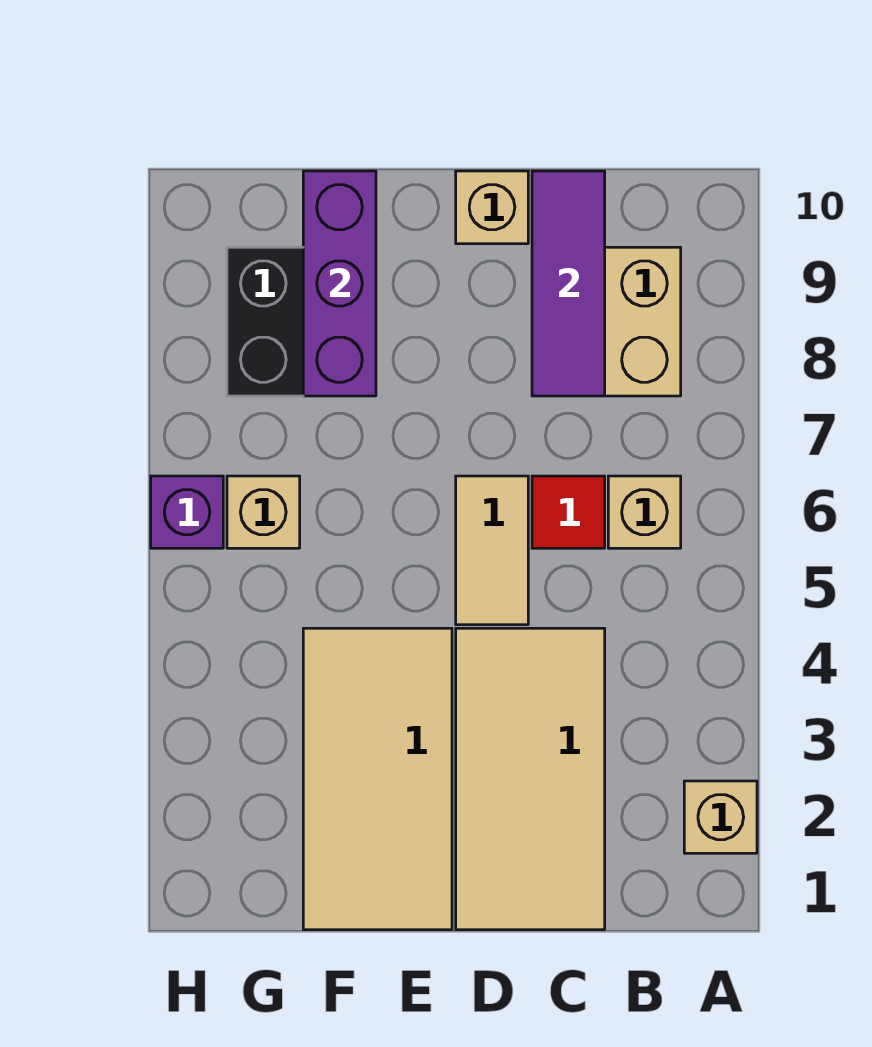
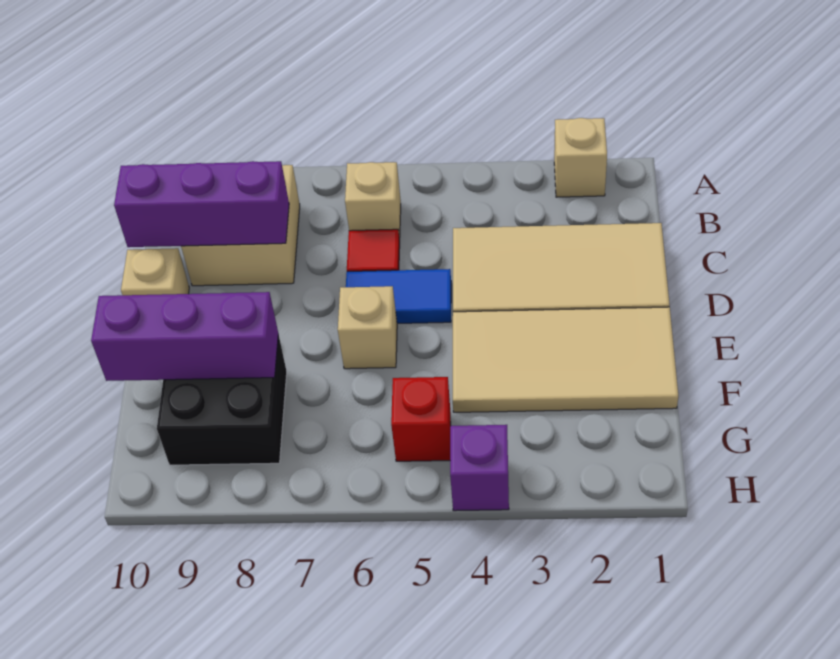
purple 1x3 tile [532,171,605,396] -> purple 1x3 brick [114,161,289,247]
tan 1x2 tile [456,476,528,625] -> blue 1x2 tile [346,269,451,323]
none -> red 1x1 brick [391,377,451,461]
tan 1x1 brick [227,476,300,548] -> tan 1x1 brick moved to [338,286,397,369]
purple 1x1 brick [151,476,223,548] -> purple 1x1 brick moved to [450,425,509,511]

